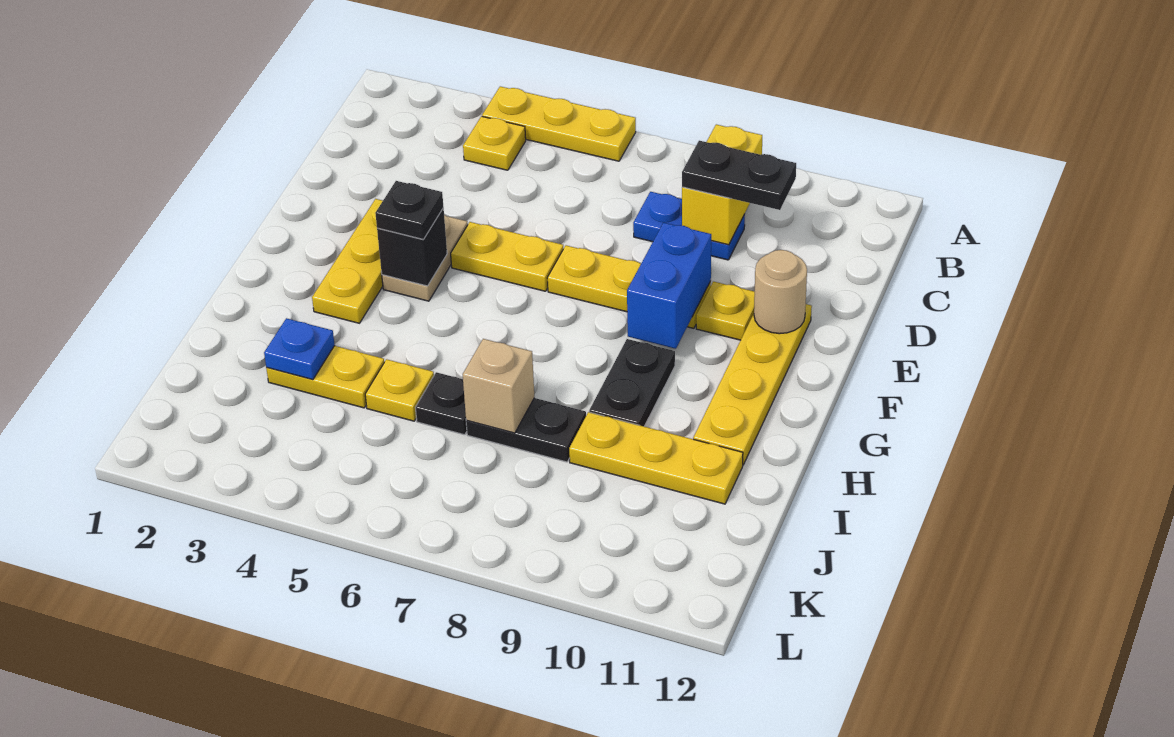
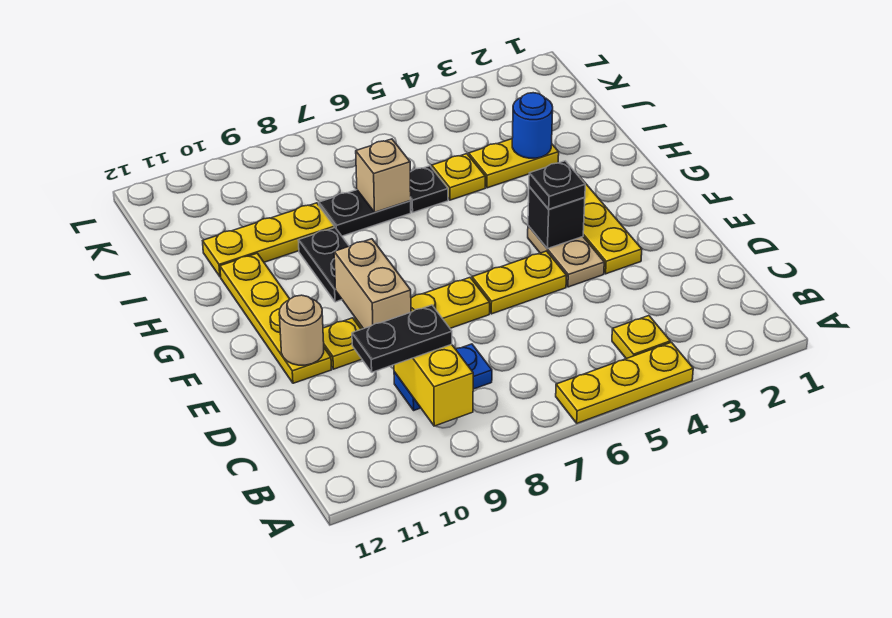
blue 1x2 brick [627,223,711,349] -> tan 1x2 brick [334,239,411,329]
blue 1x1 plate [264,318,335,380] -> blue 1x1 round brick [512,93,553,158]

